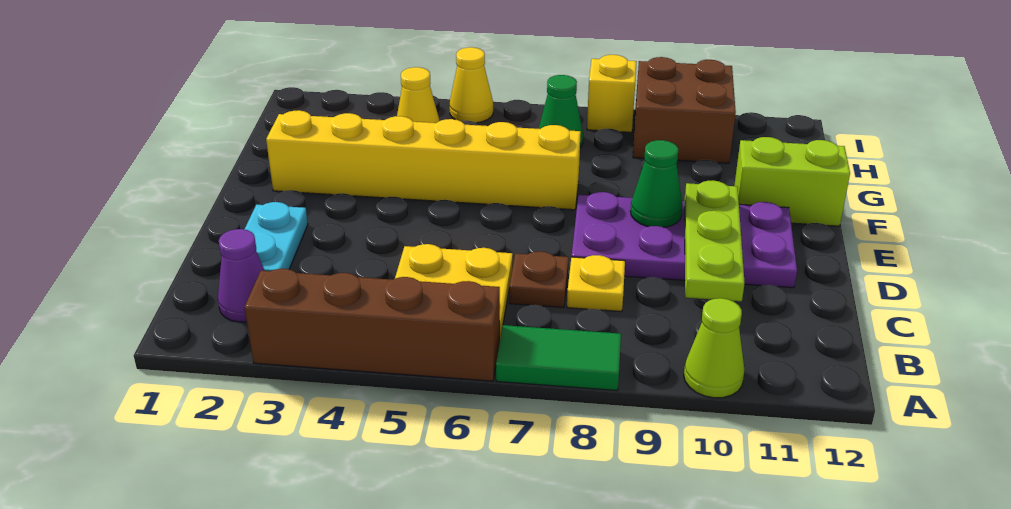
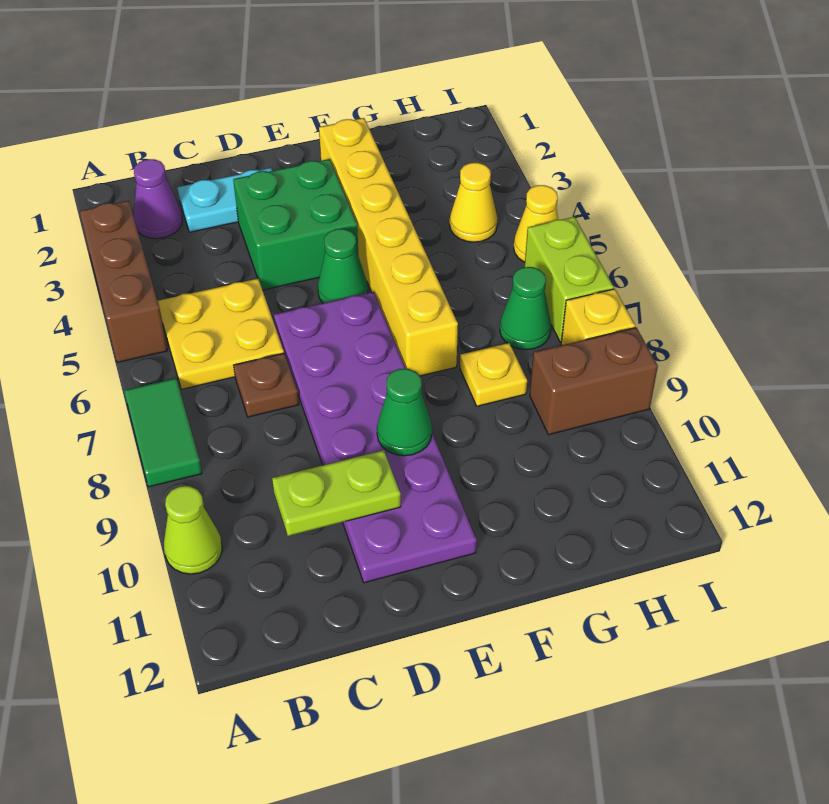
brown 1x4 brick [245,269,500,381] -> brown 1x3 brick [80,201,168,362]
yellow 1x1 plate [567,255,625,312] -> yellow 1x1 plate moved to [460,343,527,406]
lime 1x3 plate [684,180,745,301] -> lime 1x2 plate [272,450,401,536]
none -> green 2x2 brick [233,159,359,290]
purple 2x4 plate [571,192,797,288] -> purple 2x6 plate [274,292,477,583]
none -> green 1x1 cone [318,229,368,303]
lime 1x2 brick [734,137,850,226] -> lime 1x2 brick moved to [525,217,614,342]
brown 2x2 brick [633,57,736,163] -> brown 1x2 brick [530,328,658,435]

